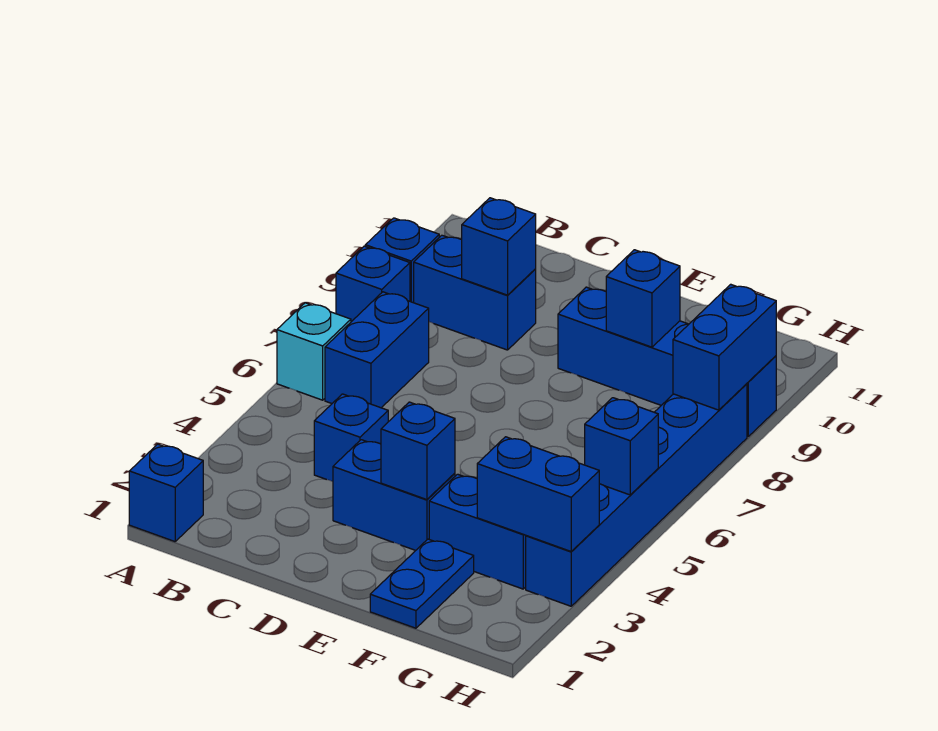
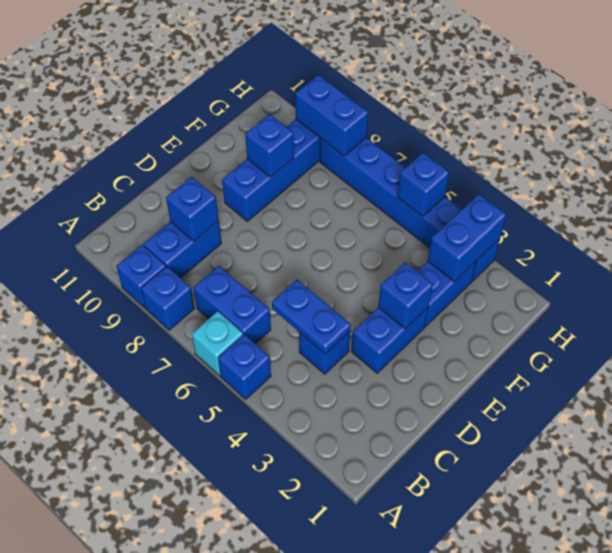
blue 1x1 brick [129,444,203,542] -> blue 1x1 brick moved to [218,334,271,399]
blue 1x2 plate [370,539,474,628] -> blue 1x2 plate moved to [272,280,351,354]

